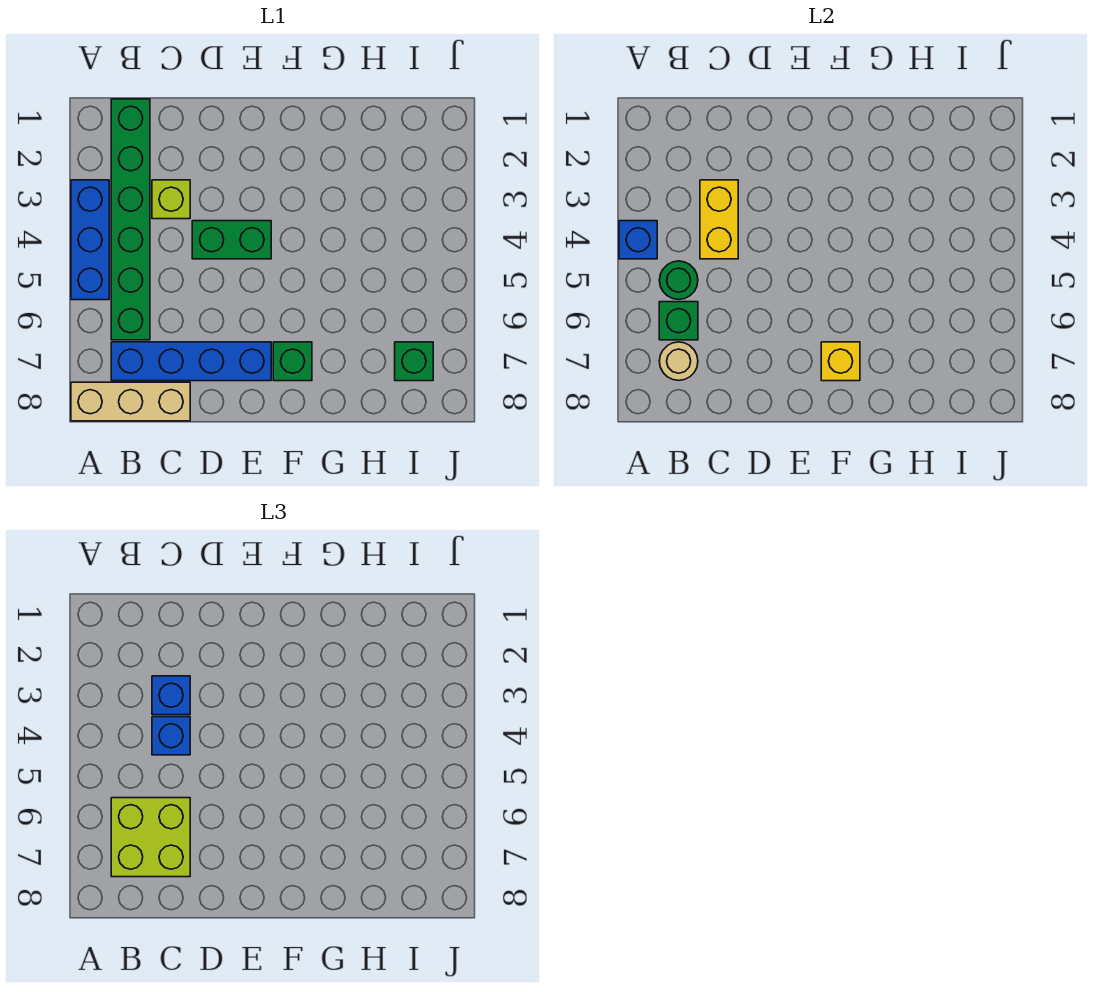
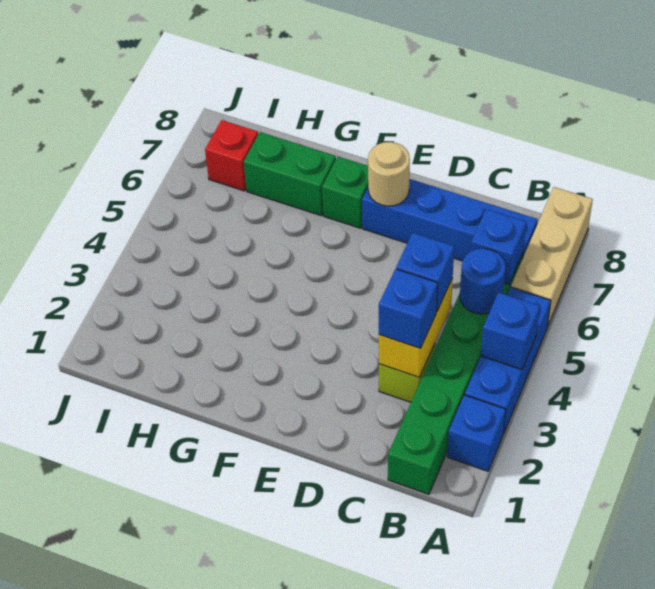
none -> blue 1x1 brick [447,395,506,471]
tan 1x3 brick [71,382,190,421] -> tan 1x3 brick turned to [511,187,593,327]
green 1x1 round brick [659,261,698,300] -> blue 1x1 round brick [460,248,505,314]
green 1x1 brick [659,302,698,340] -> blue 1x1 brick [471,209,526,284]
lime 2x2 brick [111,798,190,877] -> none
tan 1x1 round brick [659,342,698,381] -> tan 1x1 round brick moved to [368,142,410,206]
green 1x2 brick [192,221,271,259] -> green 1x2 brick moved to [244,132,336,216]
yellow 1x1 brick [821,342,860,381] -> none
green 1x1 brick [395,342,433,381] -> red 1x1 brick [205,120,258,191]

